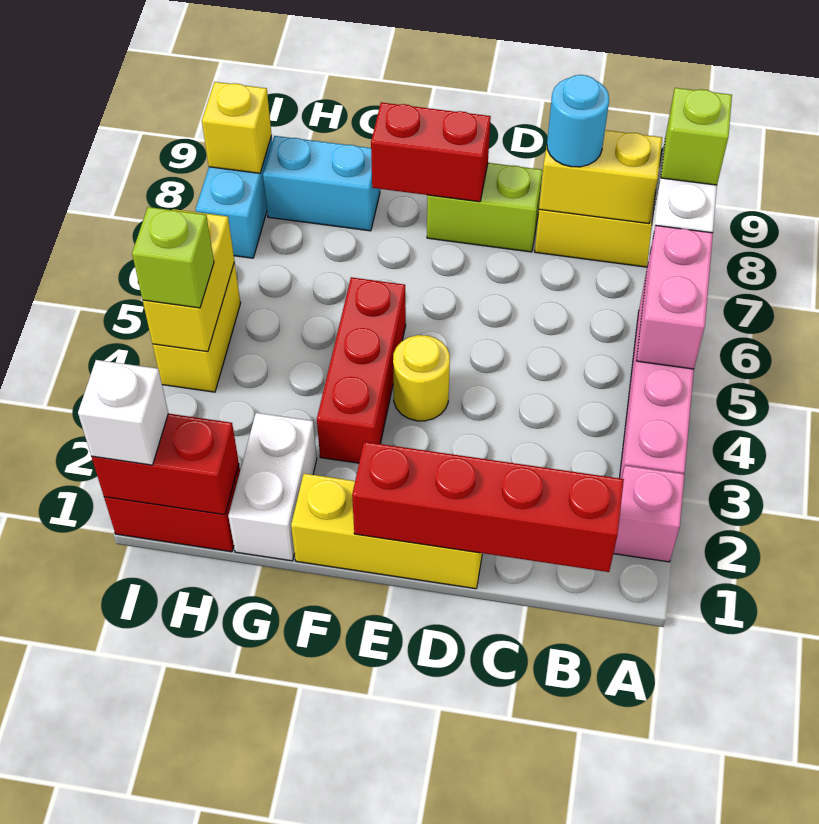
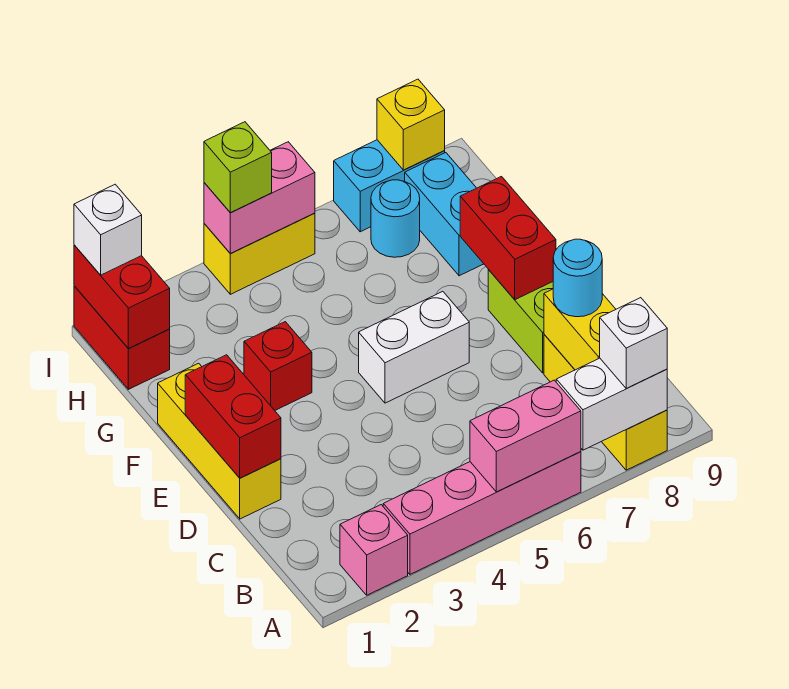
lime 1x1 brick [661,88,732,185] -> white 1x1 brick [600,298,667,389]
red 1x4 brick [352,442,624,572] -> red 1x2 brick [185,355,281,478]
yellow 1x1 round brick [393,335,450,421] -> none
red 1x3 brick [317,277,406,463] -> red 1x1 brick [244,322,312,410]
white 1x2 brick [228,413,317,561] -> white 1x2 brick moved to [359,292,469,403]
none -> cyan 1x1 round brick [371,180,420,257]
yellow 1x2 brick [143,209,234,352] -> pink 1x2 brick [204,142,315,253]

